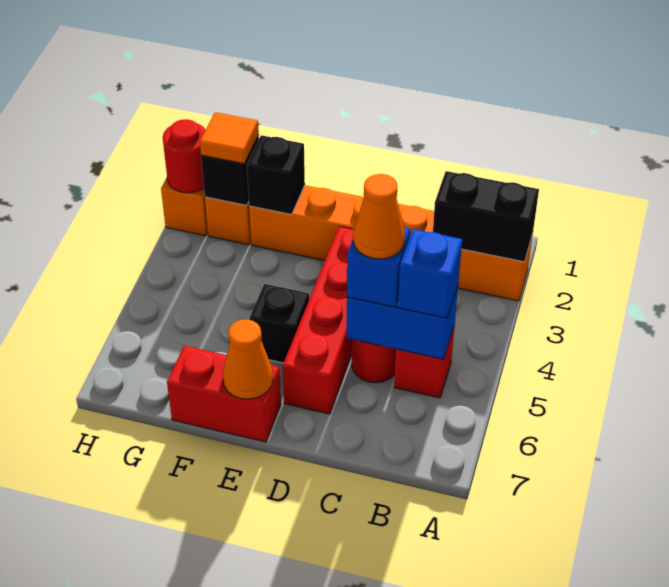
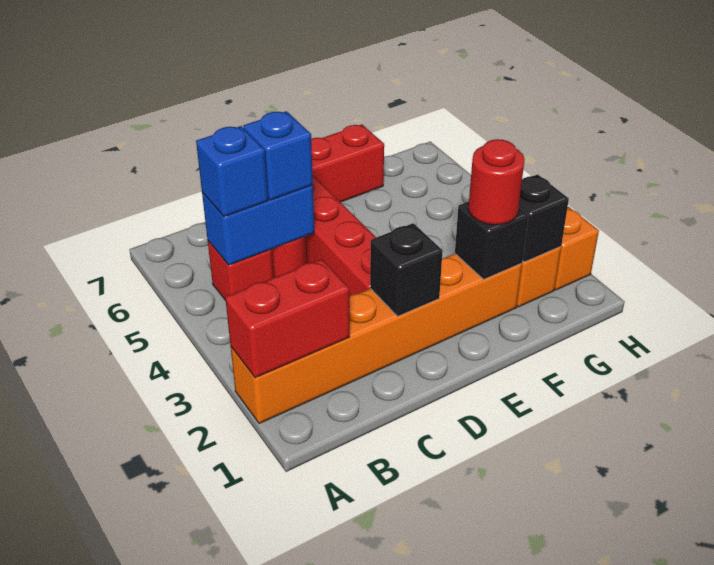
black 1x2 brick [433,171,539,262] -> red 1x2 brick [225,259,350,378]
orange 1x1 cone [353,174,405,259] -> none
black 1x1 brick [250,284,309,363] -> black 1x1 brick moved to [370,223,443,316]
orange 1x1 cone [223,320,273,399] -> none
orange 1x1 tile [200,112,259,164] -> none
red 1x1 round brick [163,119,205,193] -> red 1x1 round brick moved to [468,139,525,225]

